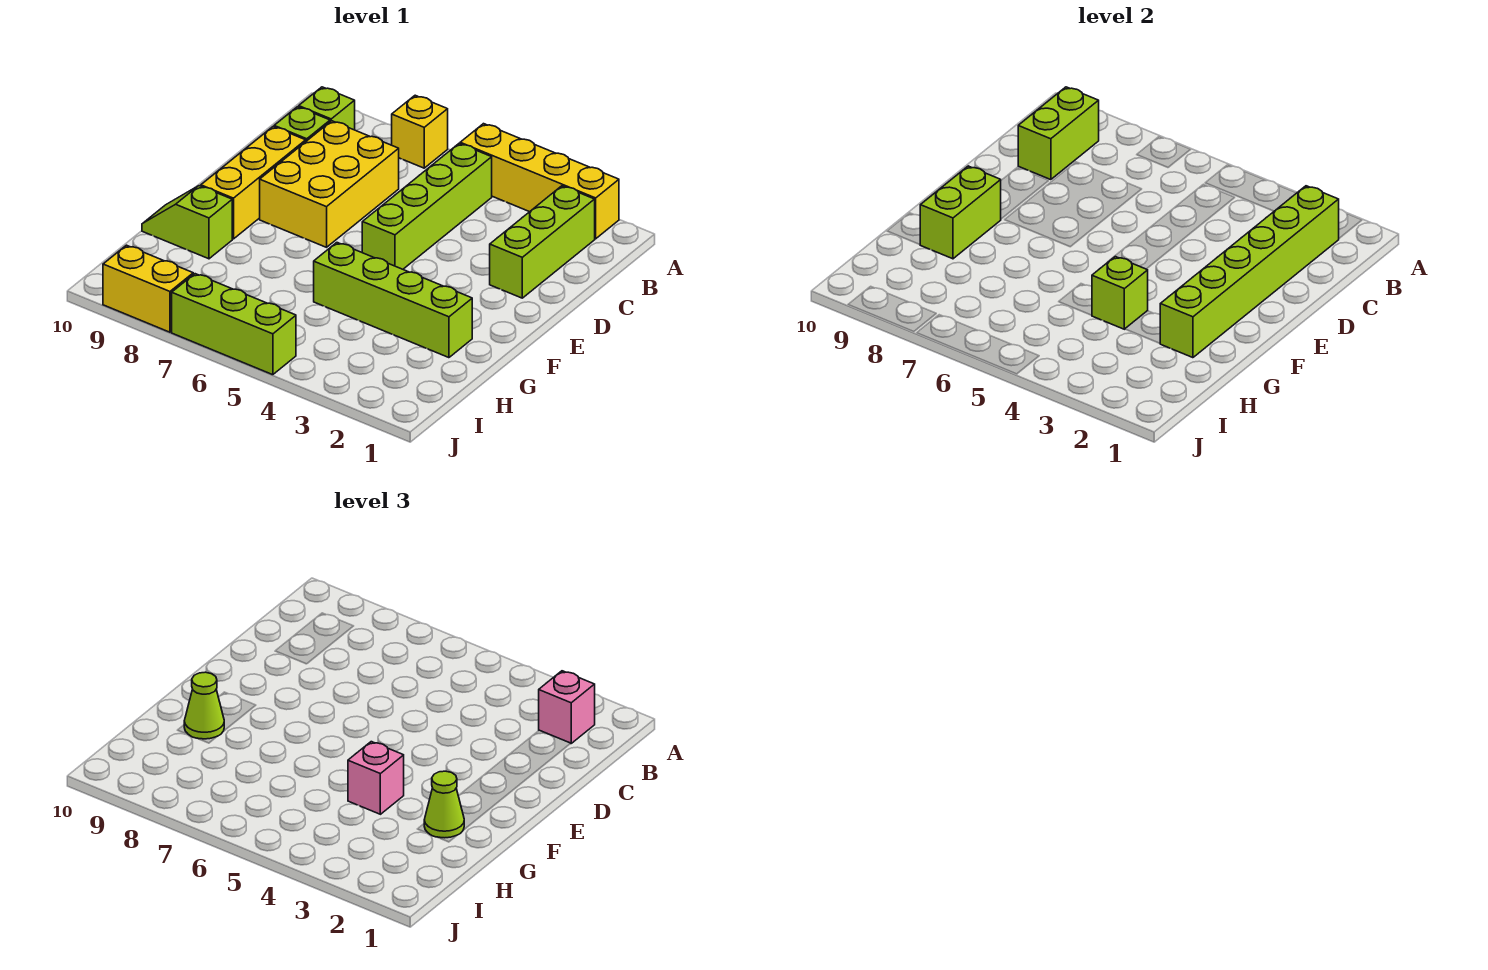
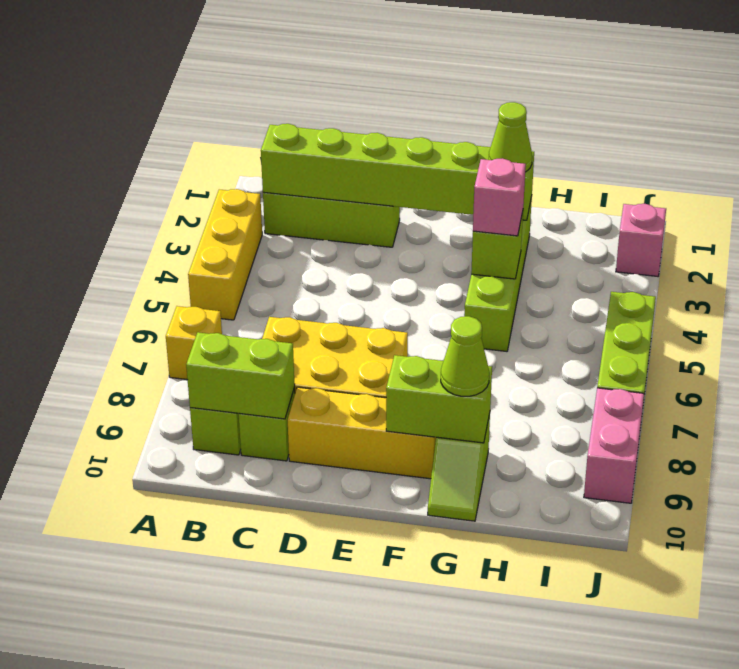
yellow 1x4 brick [460,124,619,239] -> yellow 1x3 brick [188,189,262,320]
pink 1x1 brick [539,671,595,743] -> pink 1x1 brick moved to [616,204,666,276]
lime 1x4 brick [362,143,492,269] -> none
yellow 1x2 brick [103,245,193,332] -> pink 1x2 brick [584,388,644,503]

